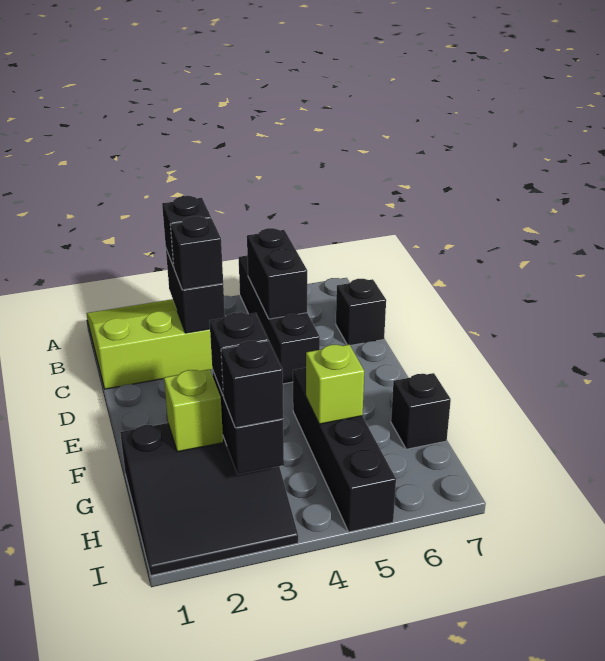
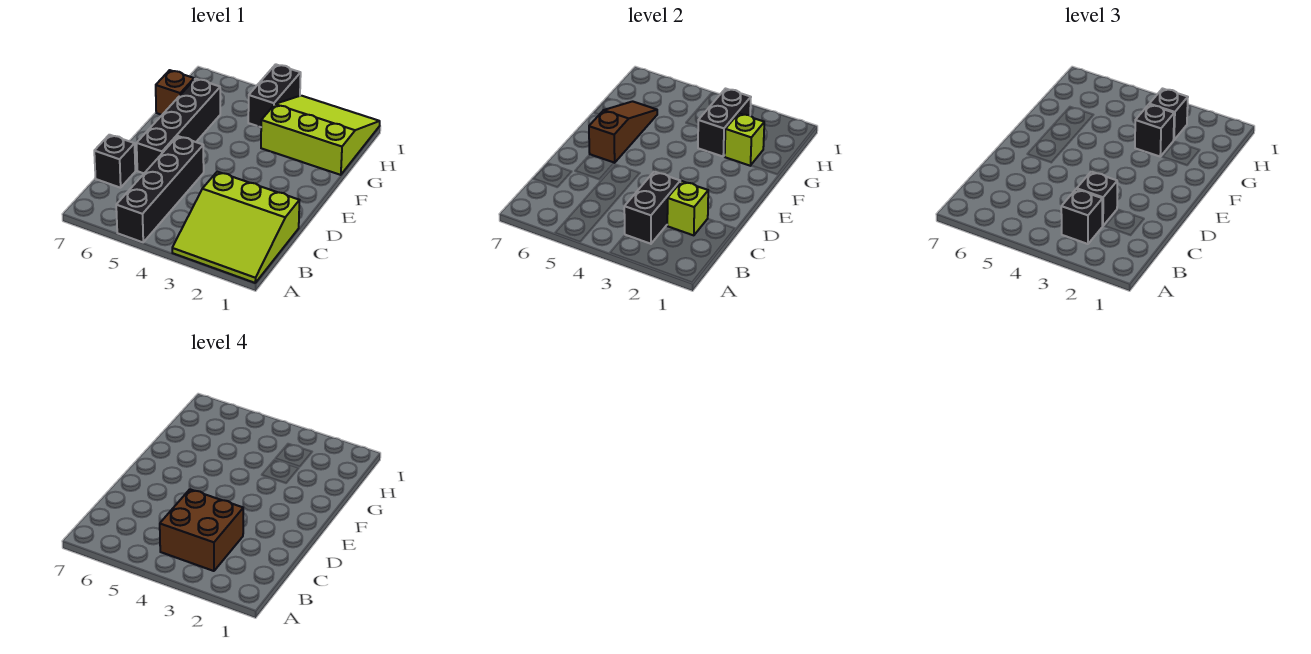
none -> brown 2x2 brick [160,489,243,571]
black 1x2 brick [247,228,307,319] -> black 1x2 brick moved to [248,64,301,127]
none -> brown 1x3 slope [589,101,657,163]
black 1x4 brick [293,368,396,532] -> black 1x4 brick moved to [137,79,220,173]
black 3x3 slope [120,423,298,575] -> lime 3x3 slope [261,96,380,175]
lime 1x1 brick [306,345,364,424] -> lime 1x1 brick moved to [667,181,708,235]
black 1x1 brick [391,373,451,449] -> brown 1x1 brick [156,70,194,115]

